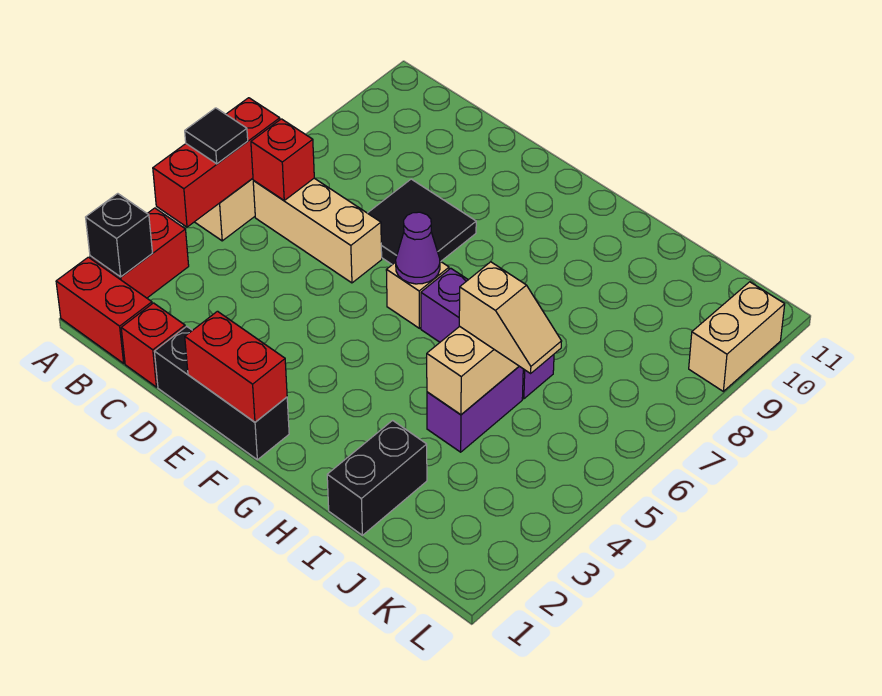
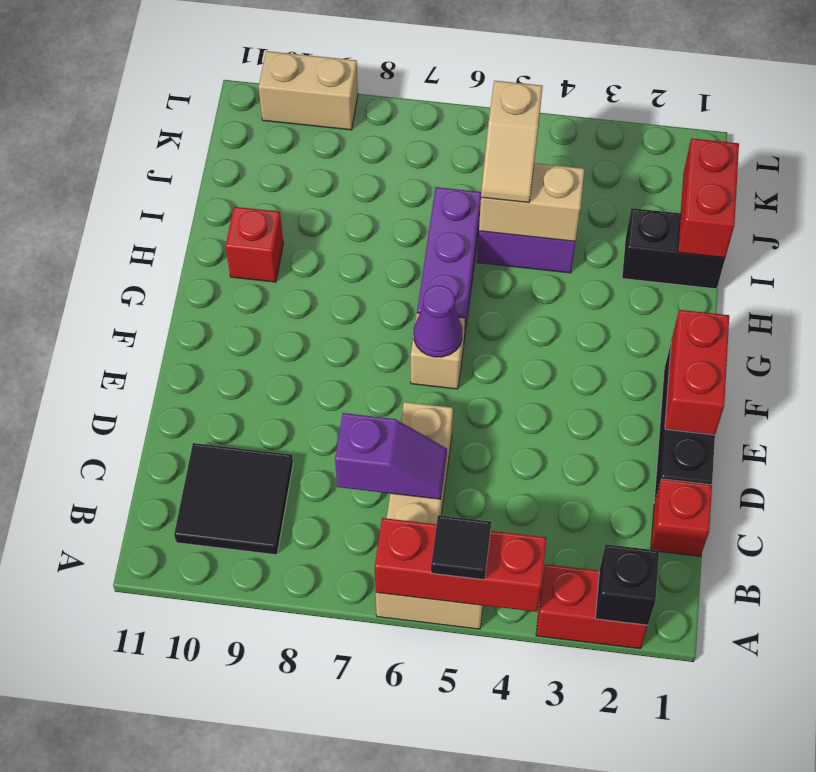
red 1x2 brick [56,257,152,363] -> red 1x2 brick moved to [678,138,739,258]
red 1x1 brick [251,119,314,200] -> red 1x1 brick moved to [226,207,283,282]
none -> purple 1x2 slope [335,413,447,499]
black 2x2 tile [368,179,476,265] -> black 2x2 tile moved to [174,443,293,555]
tan 1x2 slope [459,262,562,373] -> tan 1x2 slope turned to [481,81,543,203]

